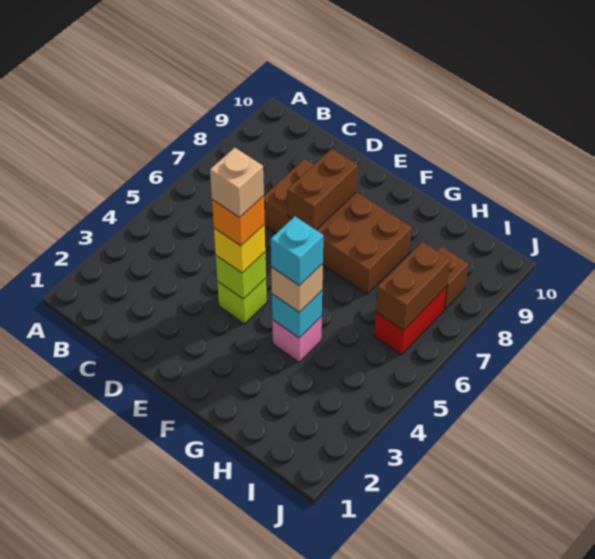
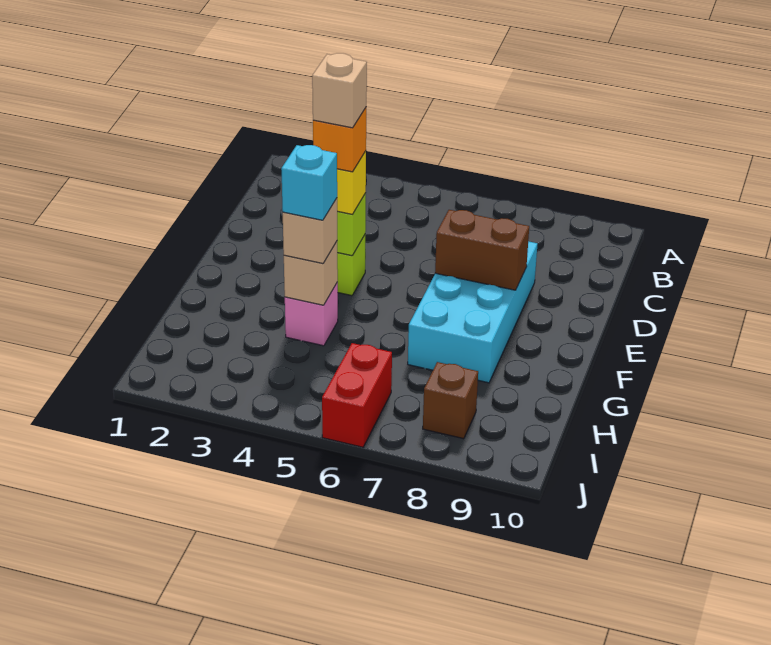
brown 2x4 brick [264,159,412,294] -> cyan 2x4 brick [408,241,537,383]
cyan 1x1 brick [272,291,322,338] -> tan 1x1 brick [284,242,338,305]
red 1x2 brick [374,286,447,355] -> red 1x2 brick turned to [322,343,392,447]
brown 1x2 brick [376,242,450,330] -> none

